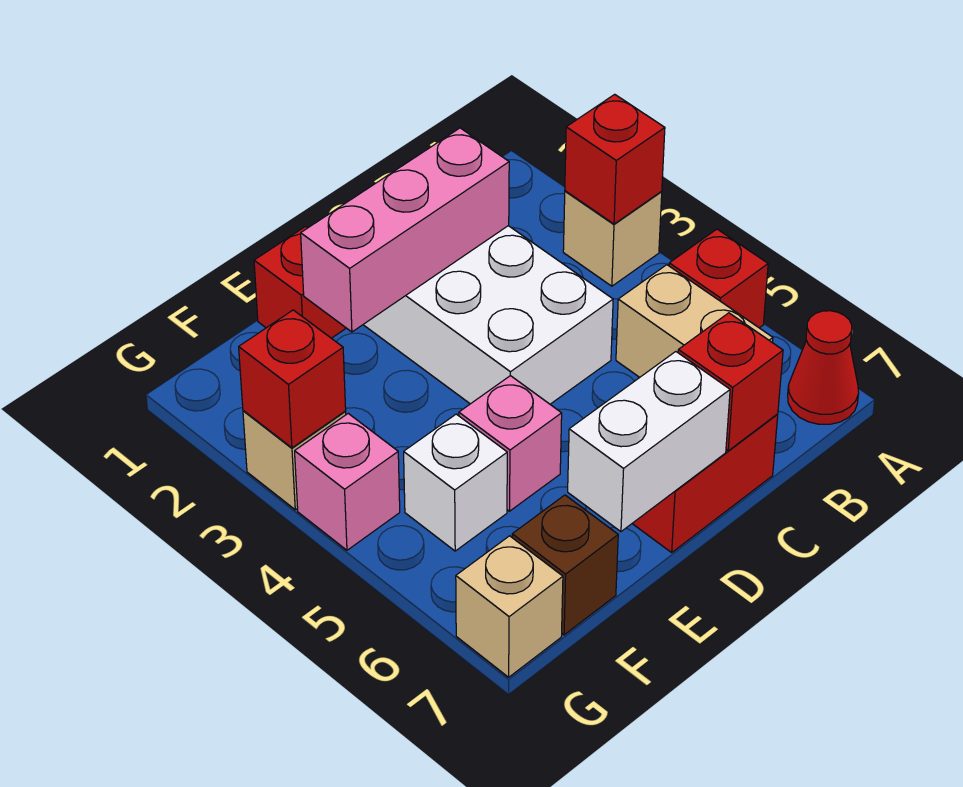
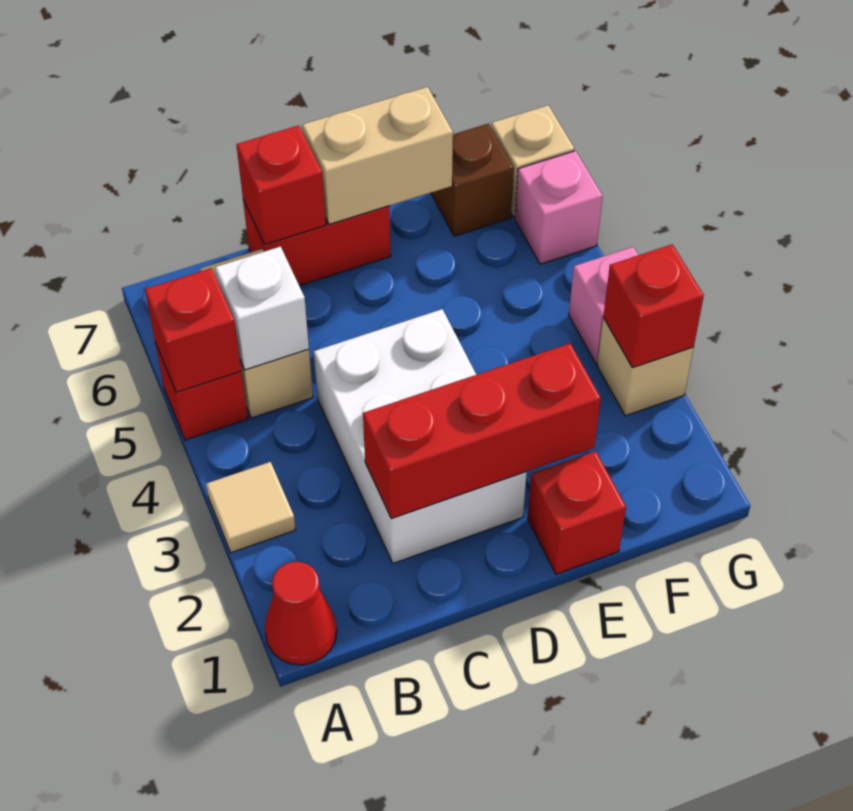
tan 1x1 brick [563,191,662,286] -> tan 1x1 tile [206,462,296,553]
red 1x1 brick [565,94,665,224] -> red 1x1 brick moved to [145,268,241,392]
red 1x1 cone [788,311,859,424] -> red 1x1 cone moved to [265,562,337,665]
pink 1x3 brick [301,128,509,332] -> red 1x3 brick [363,343,601,519]
white 1x2 brick [568,352,730,532] -> tan 1x2 brick [302,87,453,224]
pink 1x1 brick [459,376,562,511] -> pink 1x1 brick moved to [515,151,603,264]
white 1x1 brick [404,414,507,551] -> white 1x1 brick moved to [215,247,309,370]

